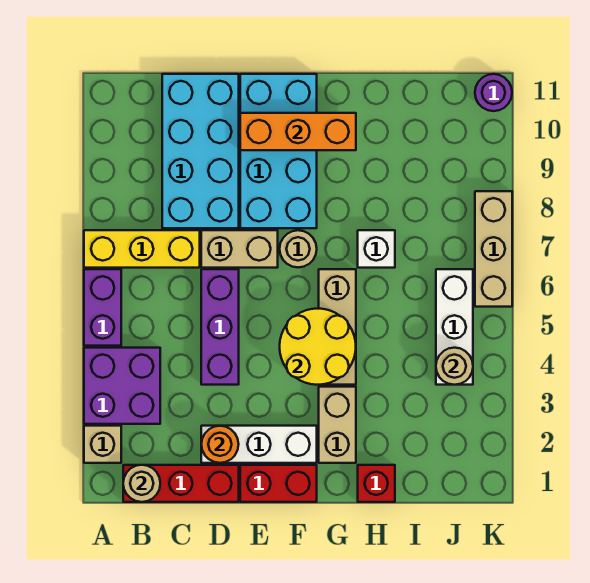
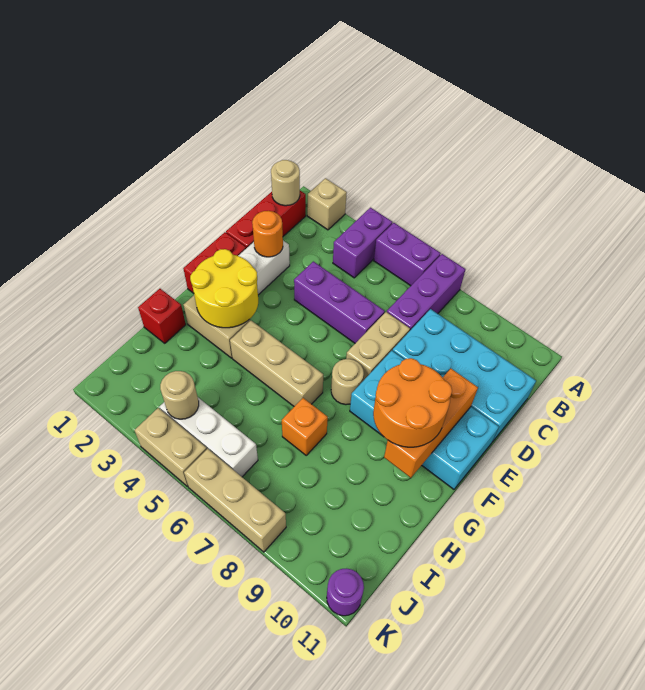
purple 2x2 brick [84,348,160,424] -> purple 1x2 brick [333,208,393,278]
yellow 1x3 brick [84,230,200,268] -> purple 1x3 brick [387,254,465,330]
yellow 2x2 round brick [280,309,356,385] -> yellow 2x2 round brick moved to [190,249,258,328]
none -> orange 2x2 round brick [373,358,452,447]
white 1x1 brick [358,230,395,268] -> orange 1x1 brick [282,398,328,455]
none -> tan 1x2 brick [134,408,207,486]

